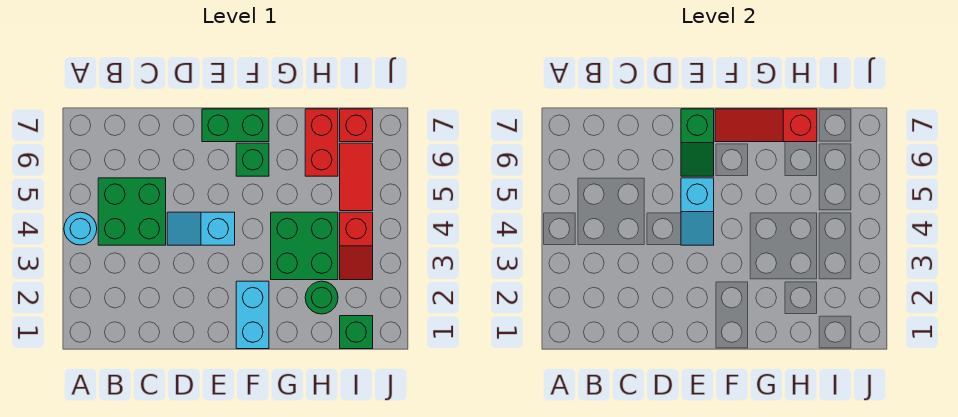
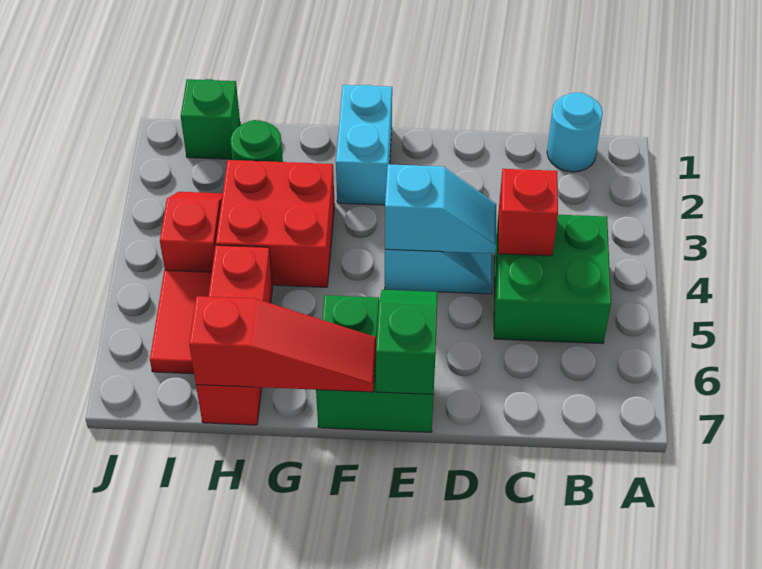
cyan 1x1 round brick [64,212,97,245] -> cyan 1x1 round brick moved to [547,93,603,172]
cyan 1x2 slope [681,178,714,245] -> cyan 1x2 slope turned to [385,164,496,254]
green 2x2 brick [271,212,338,280] -> red 2x2 brick [216,160,335,287]
red 1x2 brick [305,109,338,176] -> red 1x3 brick [196,245,273,425]
red 1x1 brick [340,109,373,142] -> red 1x1 brick moved to [498,169,558,256]

